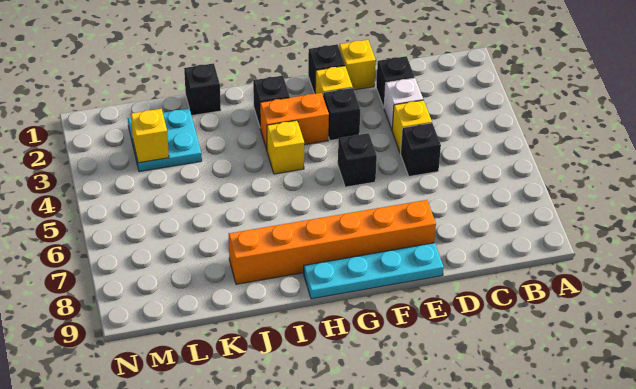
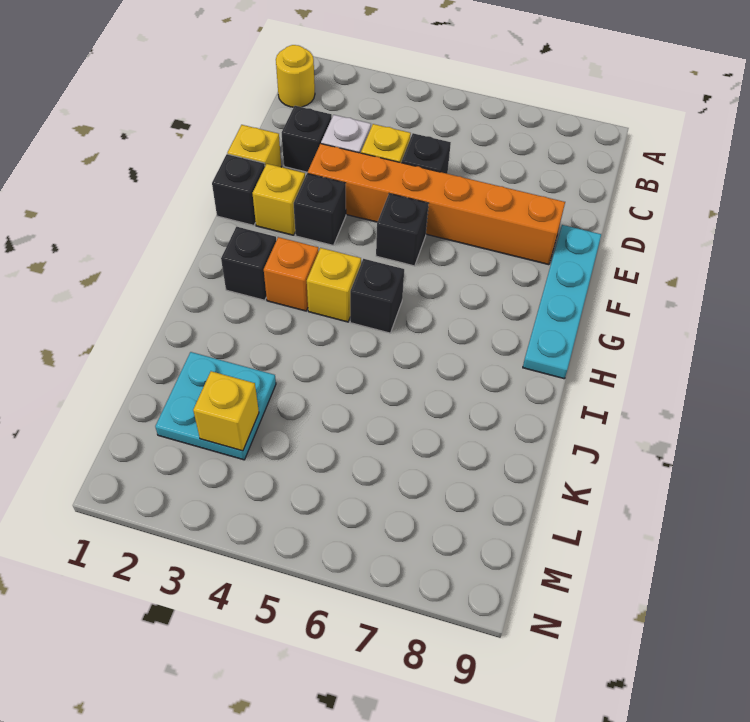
none -> yellow 1x1 round brick [276,45,315,107]
orange 1x6 brick [229,200,436,284] -> orange 1x6 brick turned to [308,144,565,265]
orange 1x2 brick [260,93,329,149] -> orange 1x1 brick [264,237,319,311]
black 1x1 brick [184,63,221,116] -> black 1x1 brick moved to [350,259,404,333]

